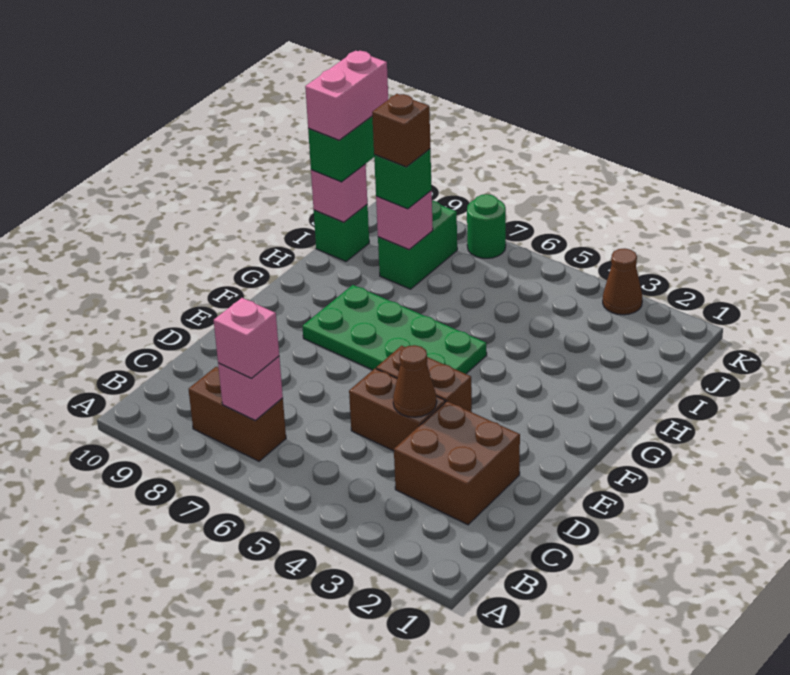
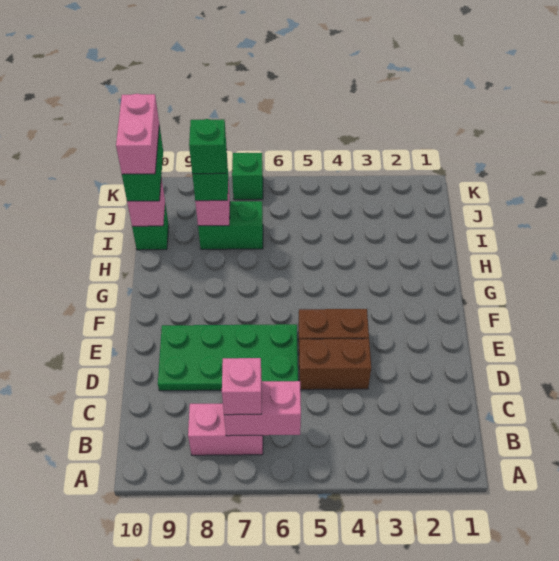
brown 1x2 brick [189,367,286,461] -> pink 1x2 brick [188,404,263,455]
pink 1x1 brick [218,356,283,421] -> pink 1x2 brick [224,381,301,436]
brown 2x2 brick [394,401,520,525] -> none
brown 1x1 cone [393,345,437,417] -> none
green 2x4 plate [303,285,487,374] -> green 2x4 plate moved to [158,324,298,391]
green 1x2 brick [378,201,457,289] -> green 1x2 brick turned to [198,201,263,249]
brown 1x1 brick [372,94,430,167] -> green 1x1 brick [189,119,227,174]
brown 1x1 cone [603,248,642,315] -> none
green 1x1 round brick [467,194,506,258] -> green 1x1 brick [232,153,263,200]

